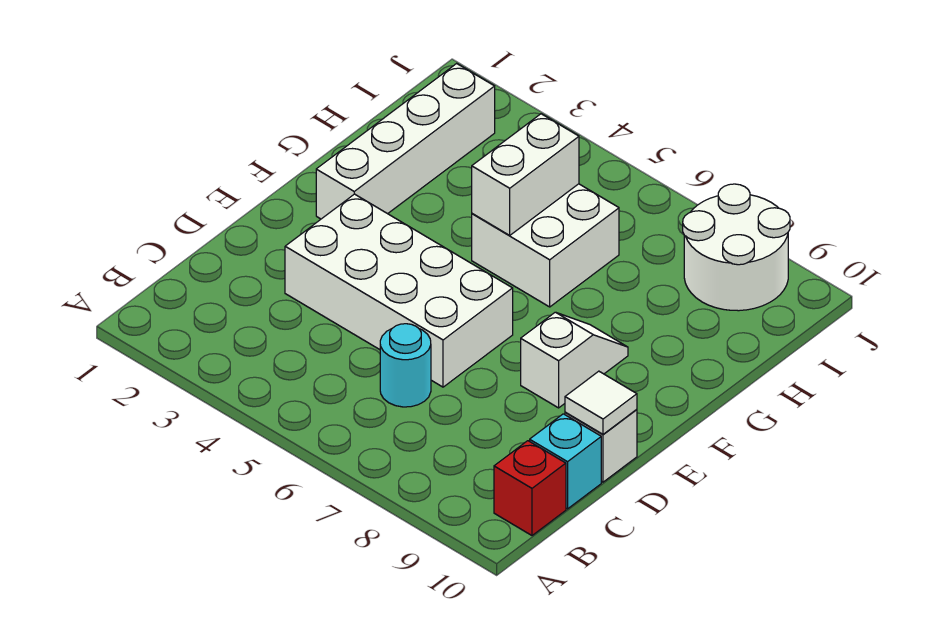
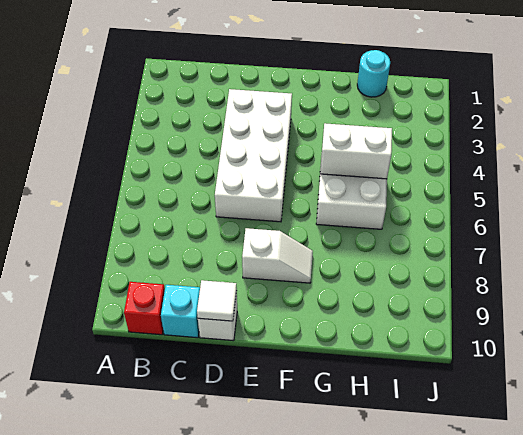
cyan 1x1 round brick [380,324,431,407] -> cyan 1x1 round brick moved to [357,50,390,97]
white 1x4 brick [316,64,495,219] -> none
white 2x2 round brick [683,184,790,311] -> none

